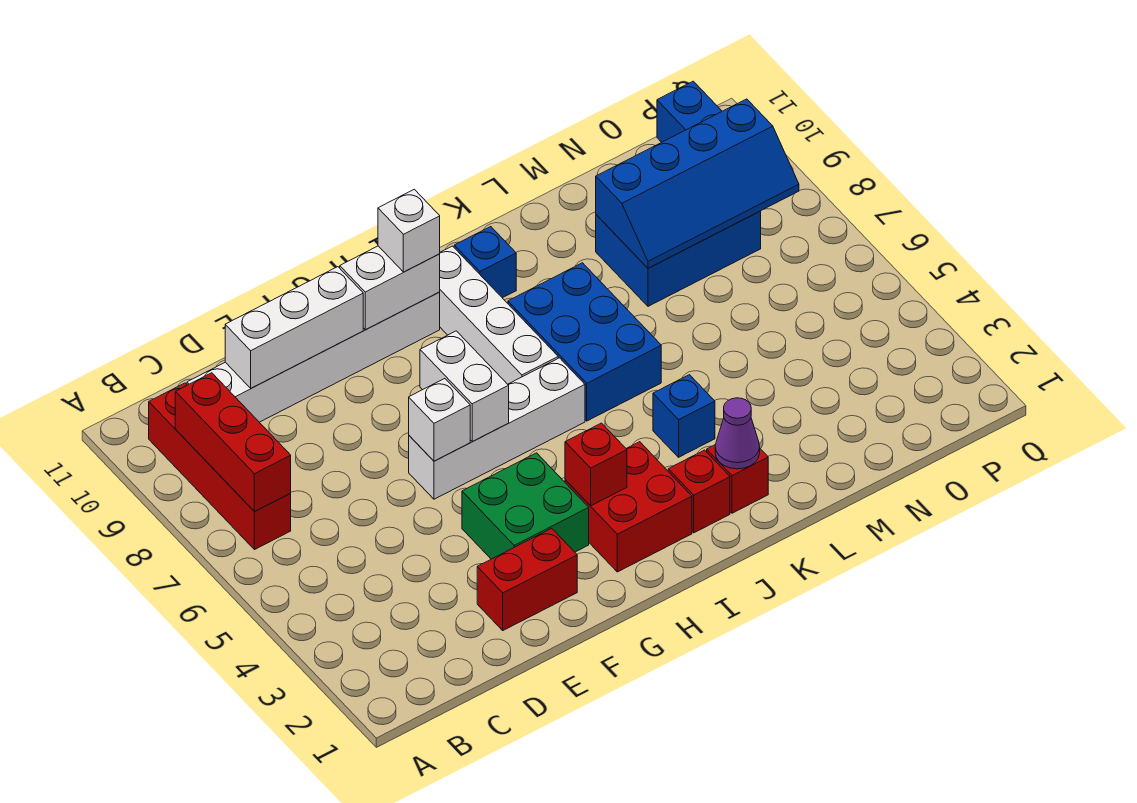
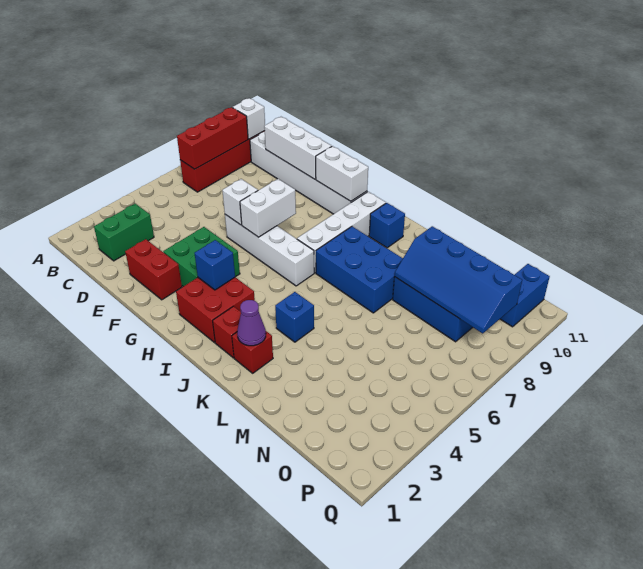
none -> green 1x2 brick [94,204,154,261]
red 1x1 brick [565,423,627,506] -> blue 1x1 brick [195,240,235,290]
white 1x1 brick [378,189,440,272] -> white 1x1 brick moved to [232,98,265,139]
blue 2x3 brick [508,263,661,421] -> blue 2x3 brick turned to [316,227,403,313]

